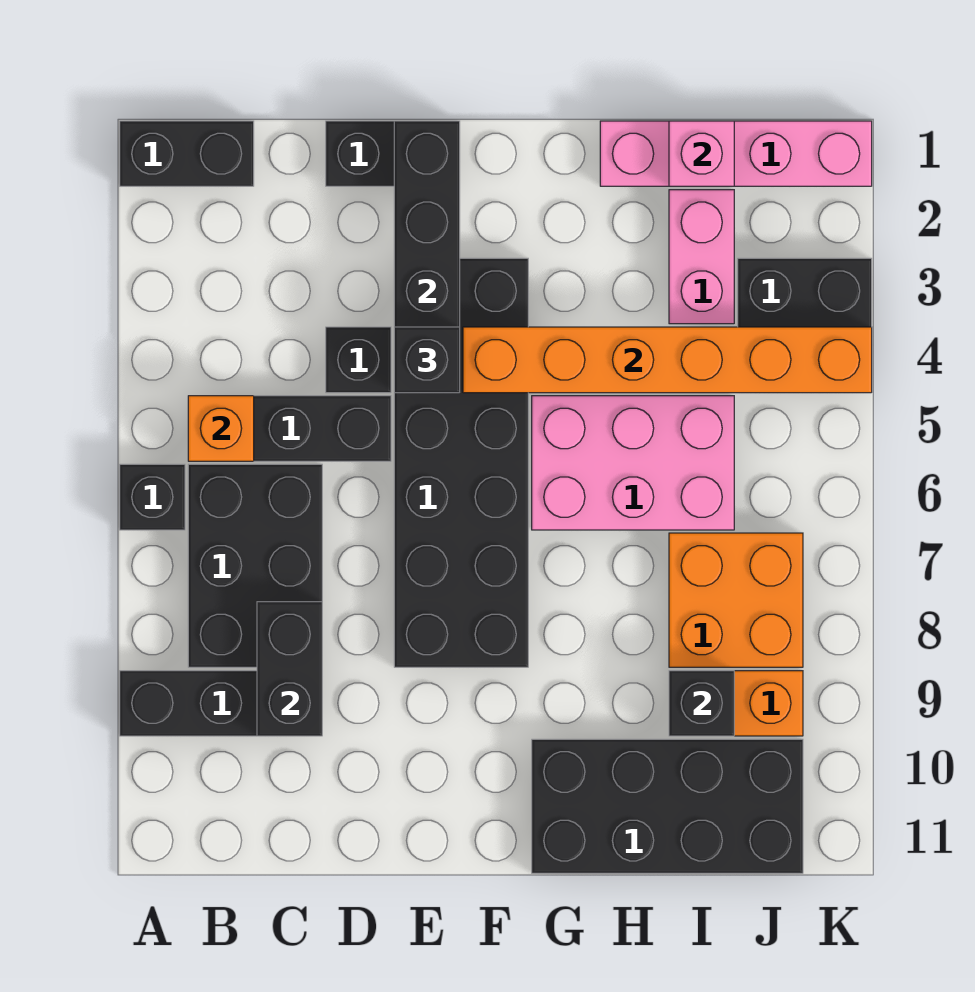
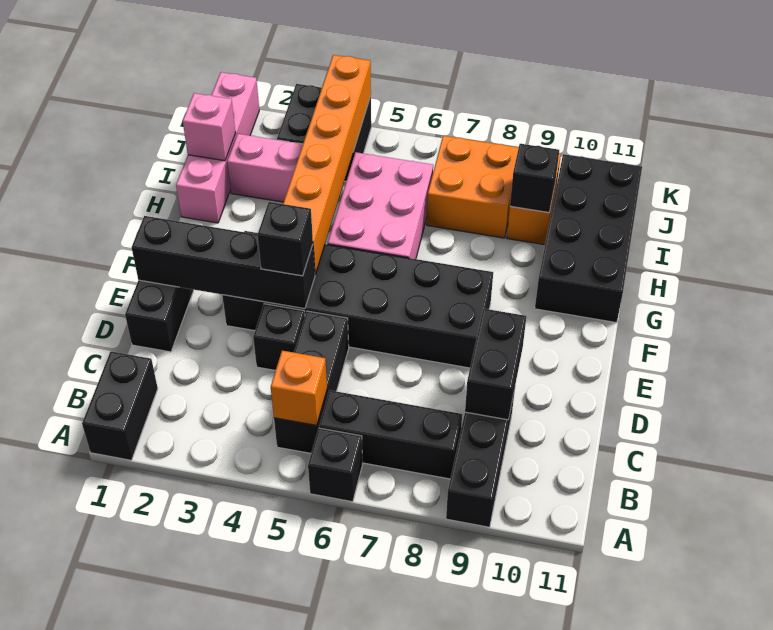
black 2x3 brick [188,464,322,667] -> black 1x3 brick [319,390,462,479]
black 1x2 brick [257,602,322,736] -> black 1x2 brick turned to [465,309,526,420]

